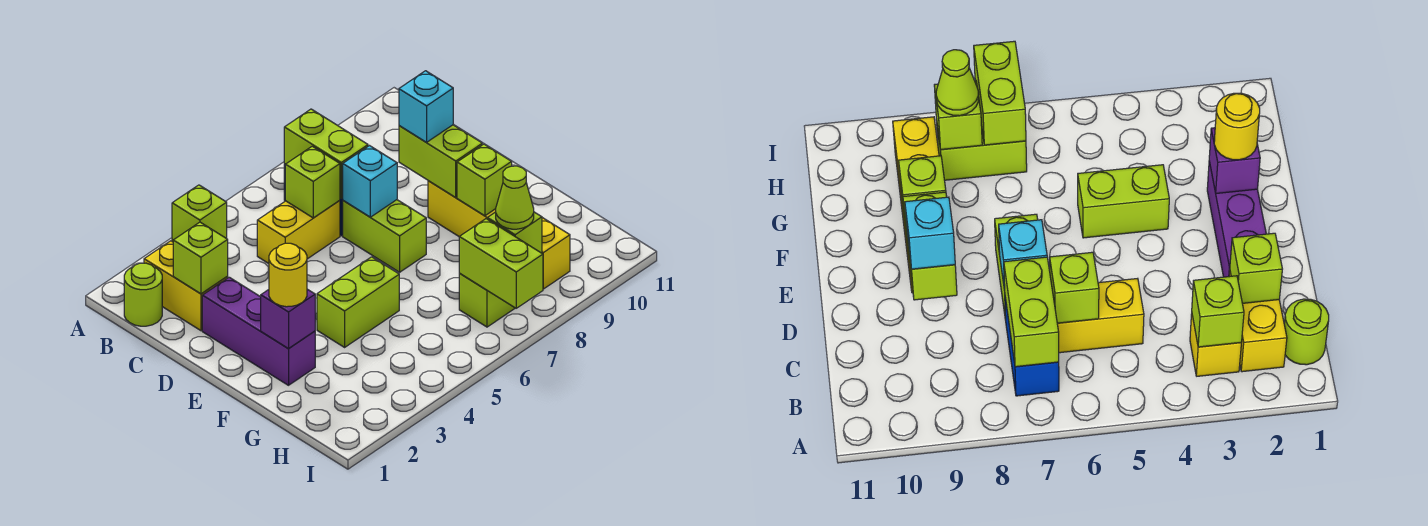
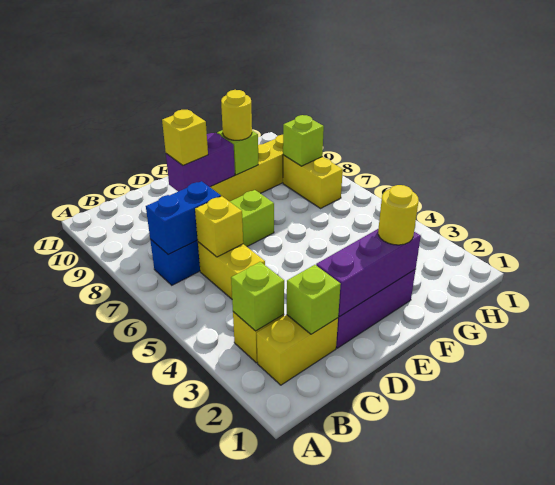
lime 1x1 round brick [124,263,162,326] -> none
lime 1x2 brick [284,109,368,199] -> blue 1x2 brick [146,181,221,255]
lime 1x1 brick [285,146,340,218] -> yellow 1x1 brick [195,196,243,257]
cyan 1x1 brick [342,146,397,217] -> none
lime 1x2 brick [399,125,482,198] -> purple 1x2 brick [166,133,235,191]
cyan 1x1 brick [399,71,453,142] -> yellow 1x1 brick [162,110,208,166]
purple 1x1 brick [261,289,315,349] -> purple 1x3 brick [316,229,421,317]
lime 1x2 brick [317,257,399,347] -> none
none -> yellow 1x1 round brick [221,90,252,140]
lime 1x2 brick [459,274,515,327] -> yellow 1x2 brick [283,155,343,208]
lime 1x2 brick [459,219,543,308] -> none
lime 1x1 cone [496,166,534,229] -> none

